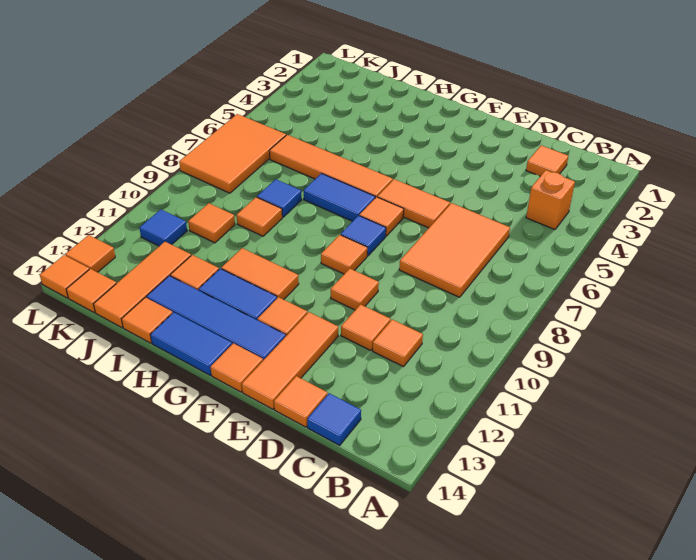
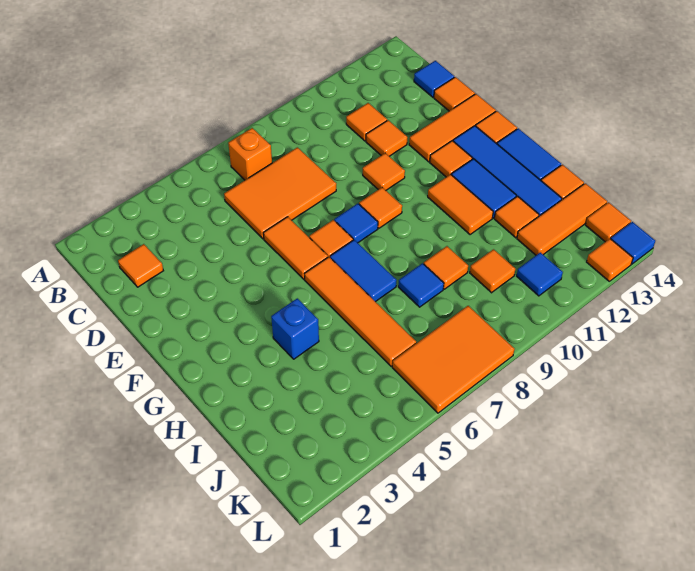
orange 1x1 brick [526,170,575,229] -> orange 1x1 brick moved to [228,128,272,180]
none -> blue 1x1 brick [271,298,319,359]
orange 1x1 tile [40,255,89,298] -> blue 1x1 tile [611,222,655,264]

